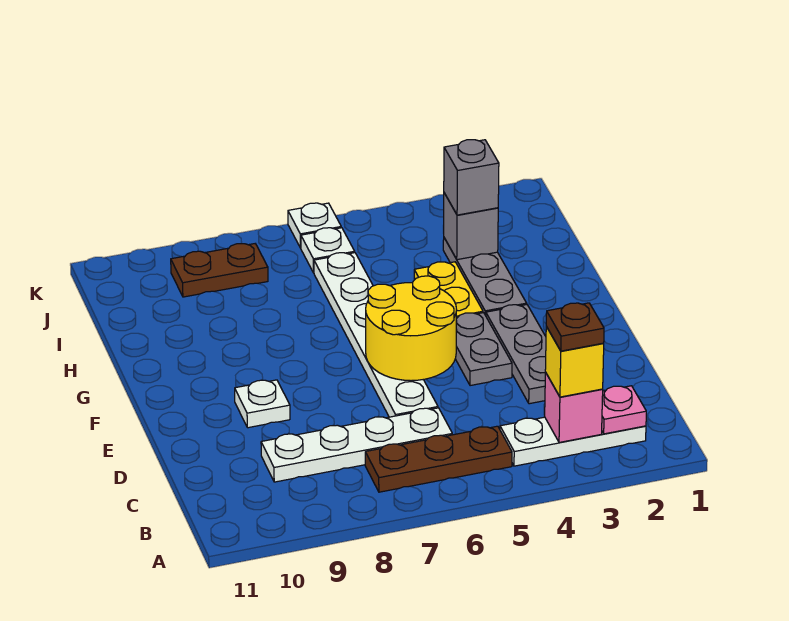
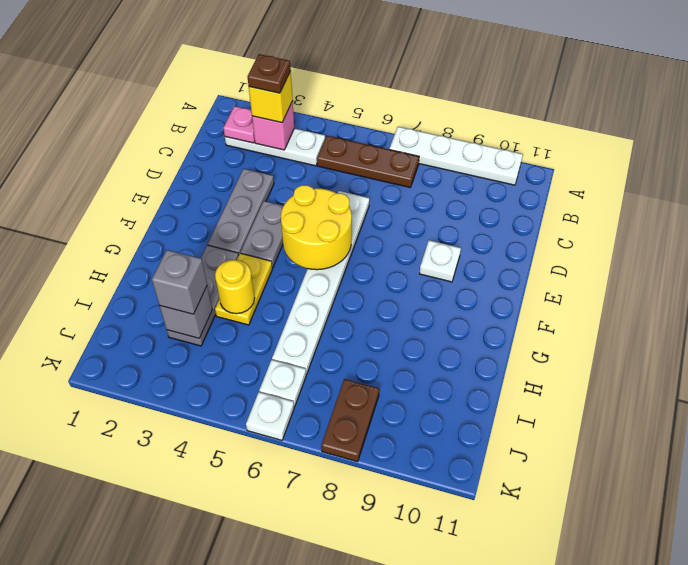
white 1x4 plate [261,408,452,482] -> white 1x4 plate moved to [389,127,523,185]
none -> yellow 1x1 round brick [215,260,255,314]
brown 1x2 plate [171,244,268,297] -> brown 1x2 plate turned to [321,379,379,462]

